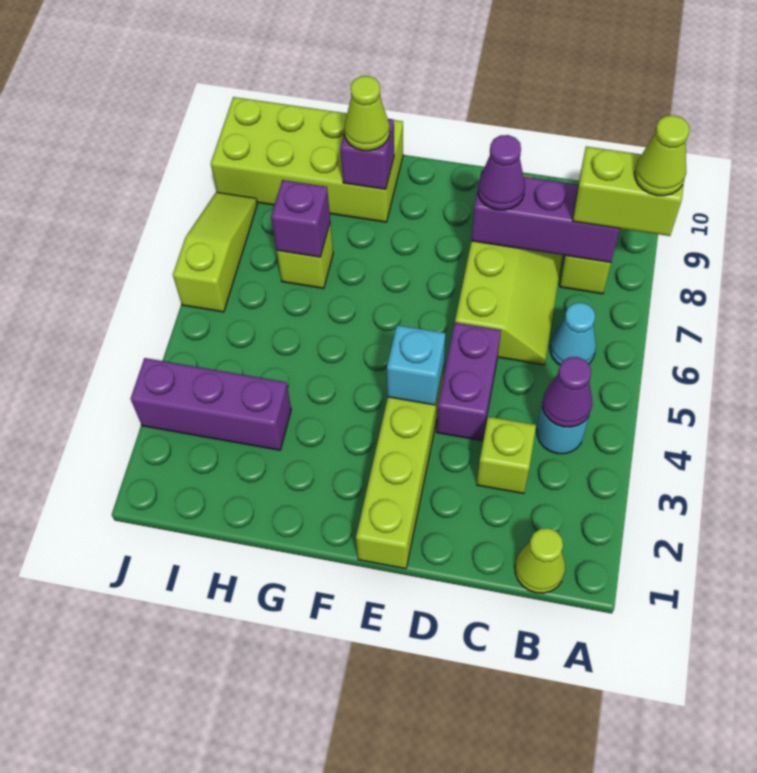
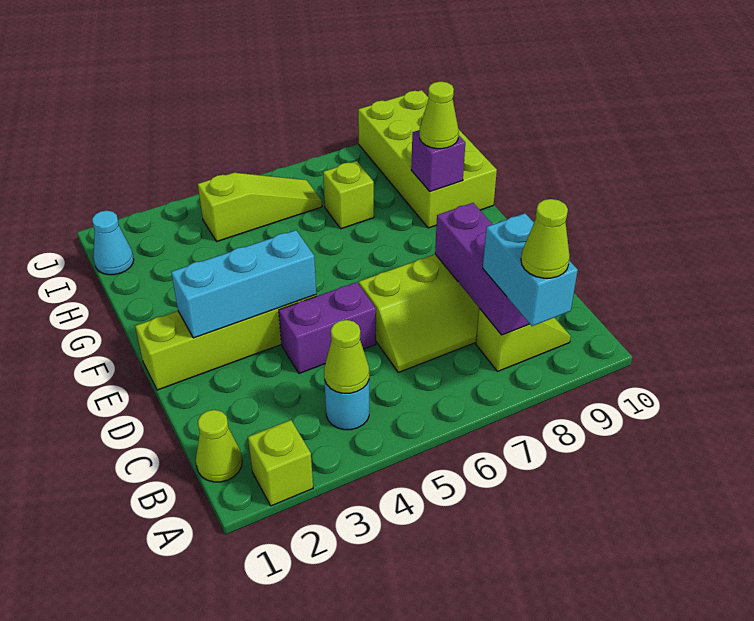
lime 1x2 brick [573,146,684,236] -> cyan 1x2 brick [483,213,578,326]
purple 1x1 cone [542,357,592,427] -> lime 1x1 cone [324,320,369,393]
cyan 1x1 cone [550,303,596,365] -> cyan 1x1 cone moved to [92,211,134,275]
lime 1x1 brick [477,417,536,494] -> lime 1x1 brick moved to [248,420,313,506]
purple 1x1 cone [478,135,525,210] -> none
cyan 1x1 brick [387,325,445,405] -> cyan 1x3 brick [171,230,316,338]
purple 1x3 brick [131,358,291,450] -> none
purple 1x1 brick [271,180,330,257] -> none
lime 1x3 slope [173,192,257,312] -> lime 1x3 slope moved to [198,173,322,241]

